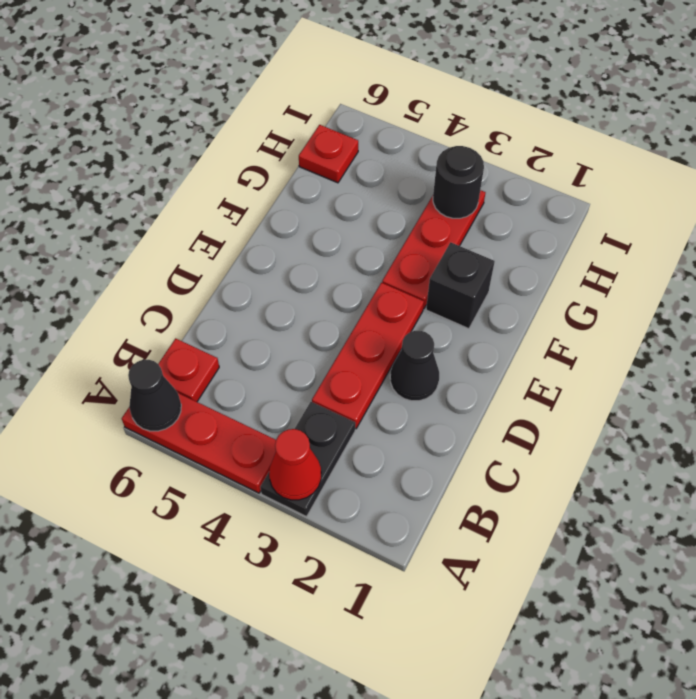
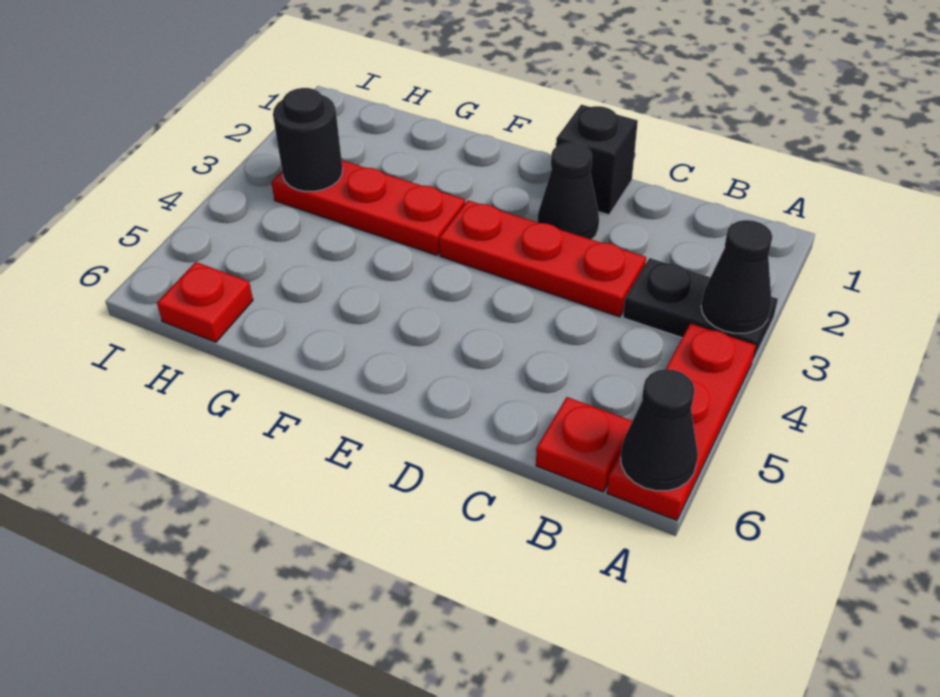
red 1x1 cone [269,429,321,500] -> black 1x1 cone [701,220,773,333]
black 1x1 brick [426,242,495,329] -> black 1x1 brick moved to [556,105,638,215]

